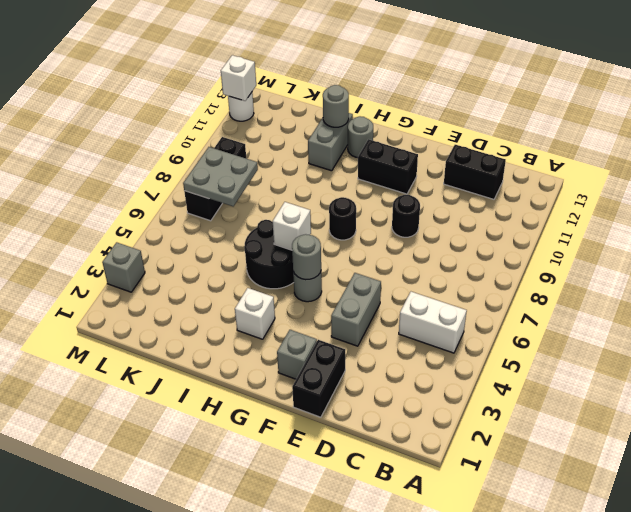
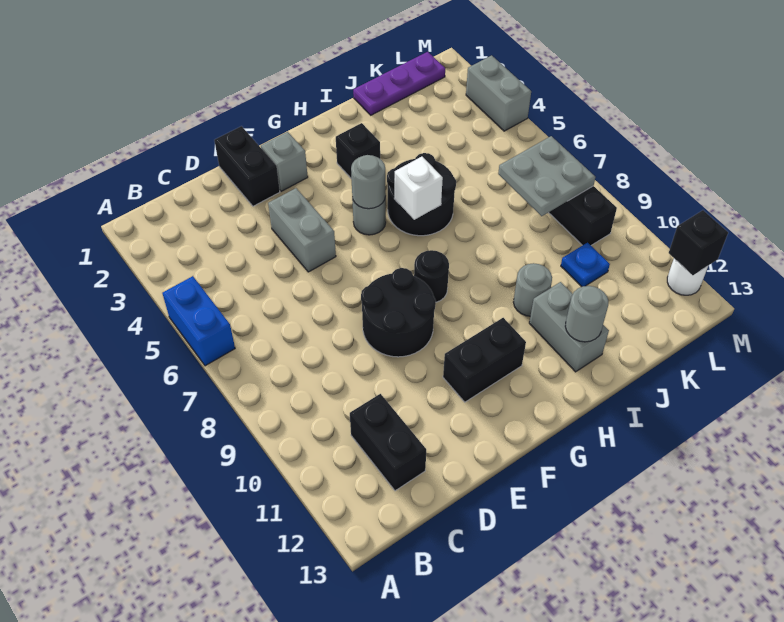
none -> blue 1x2 brick [163,276,235,366]
white 1x2 brick [399,292,467,353] -> none
black 1x2 brick [444,145,506,199] -> black 1x2 brick turned to [350,394,426,491]
black 1x1 round brick [392,195,420,237] -> black 2x2 round brick [361,268,436,357]
white 1x1 brick [235,288,275,339] -> black 1x1 brick [336,123,380,179]
grey 1x1 round brick [348,116,373,158] -> grey 1x1 round brick moved to [513,263,552,316]
none -> purple 1x3 plate [353,52,445,115]
none -> blue 1x1 plate [561,242,610,287]
grey 1x1 brick [102,242,145,292] -> grey 1x2 brick [466,55,531,131]
white 1x1 brick [221,55,256,101] -> black 1x1 brick [669,210,728,275]

